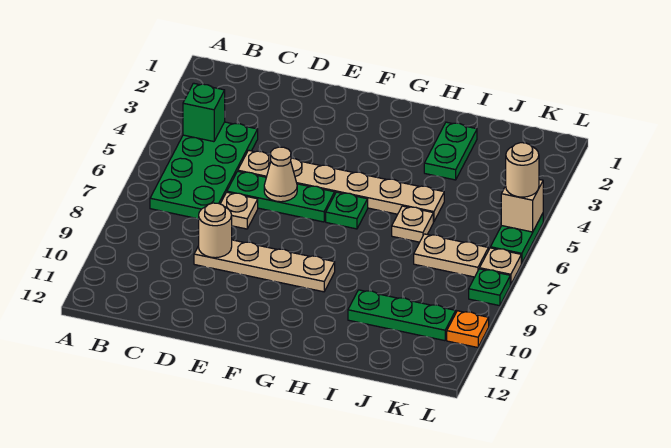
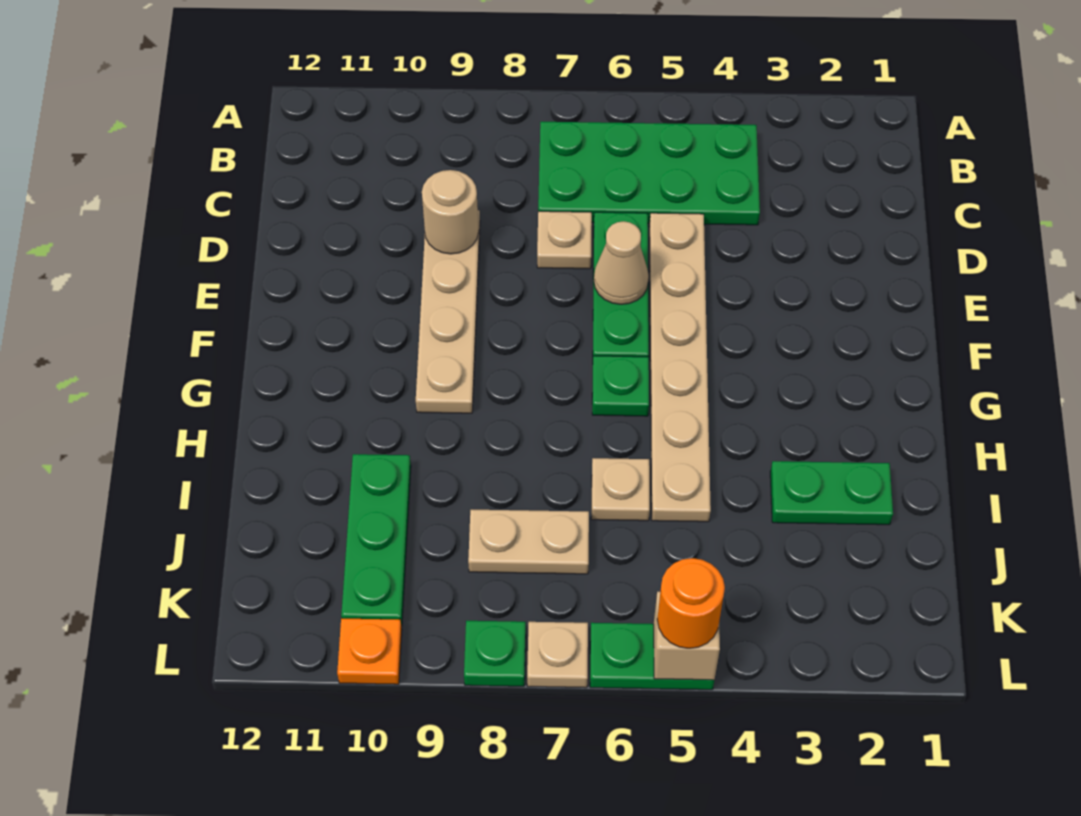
green 1x1 brick [183,83,225,142] -> none
tan 1x2 plate [414,234,488,277] -> tan 1x2 plate turned to [468,510,589,574]
tan 1x1 round brick [506,143,539,197] -> orange 1x1 round brick [657,558,725,648]

